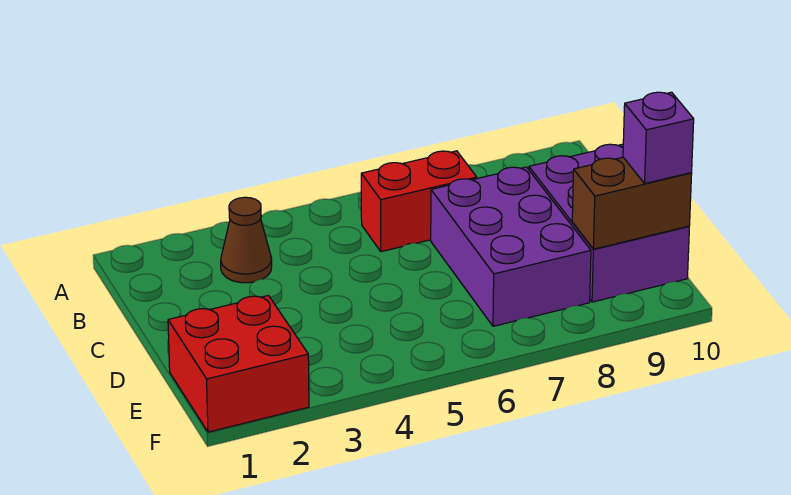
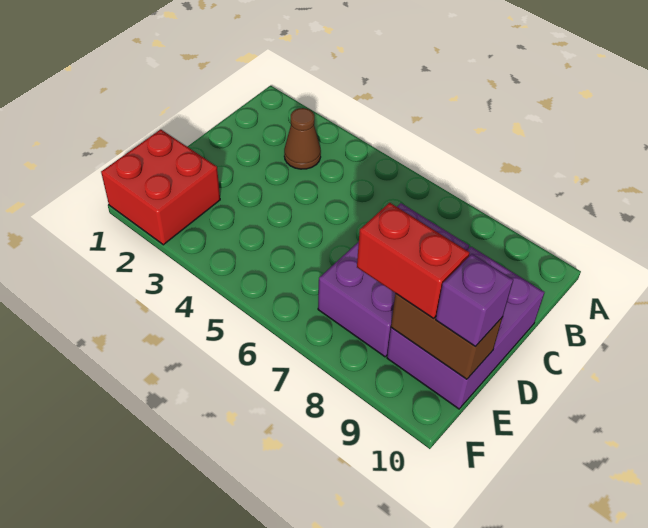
red 1x2 brick [361,151,477,252] -> red 1x2 brick moved to [357,203,470,318]

